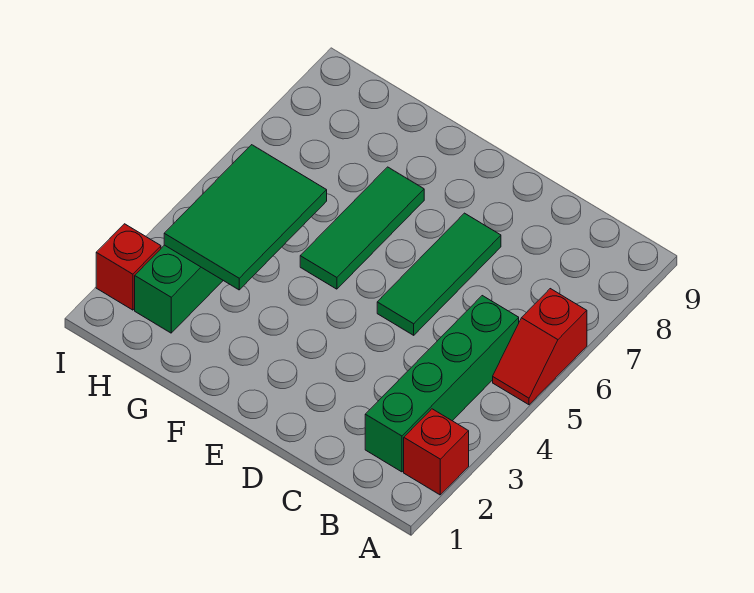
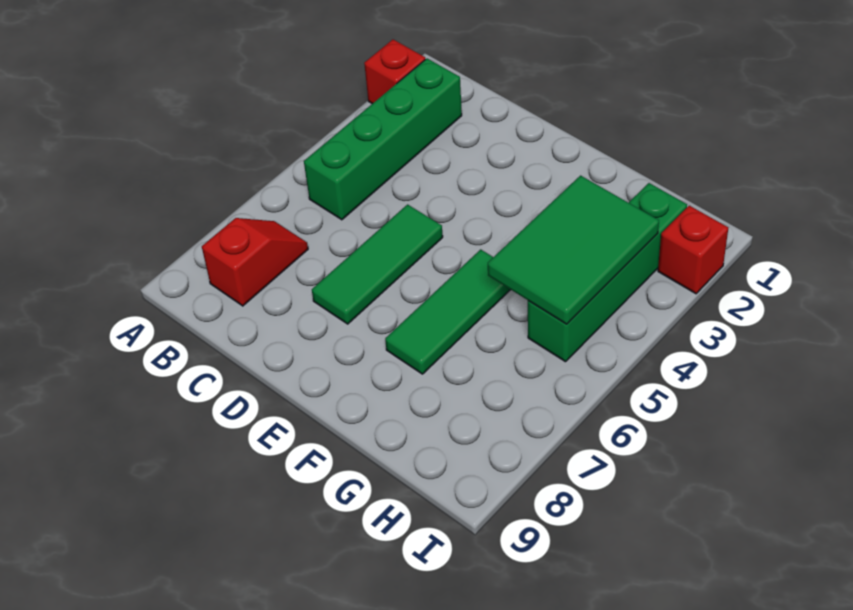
red 1x2 slope [493,289,587,405] -> red 1x2 slope moved to [202,218,308,306]

